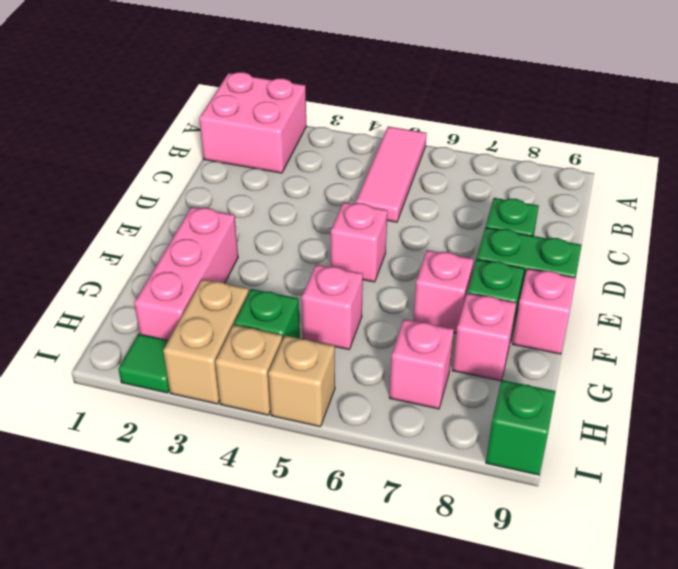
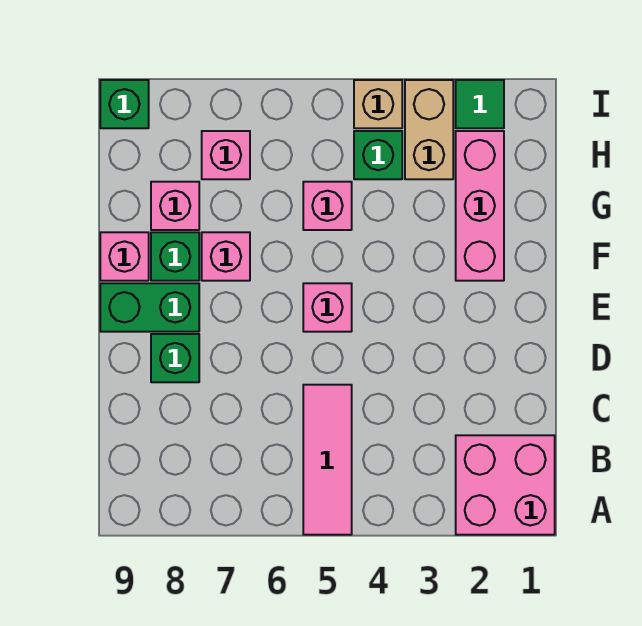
tan 1x1 brick [268,336,335,427] -> none

